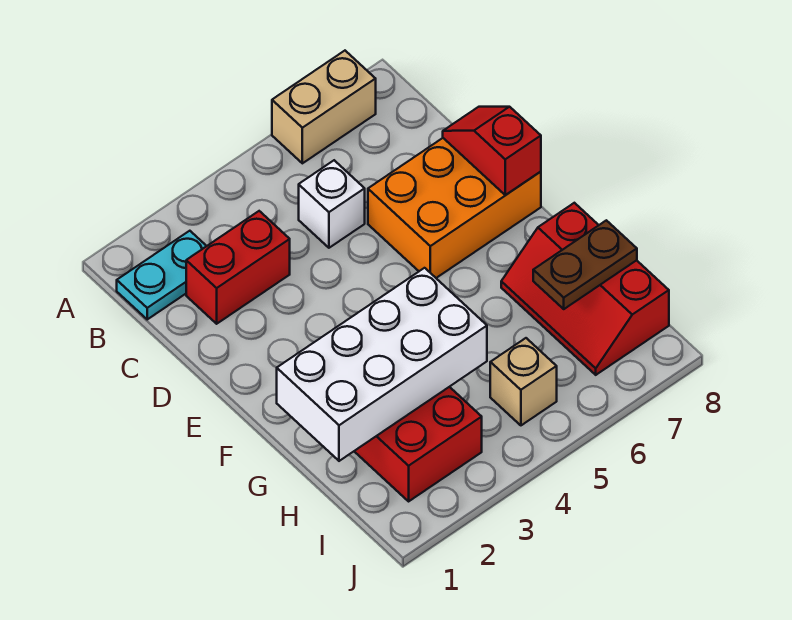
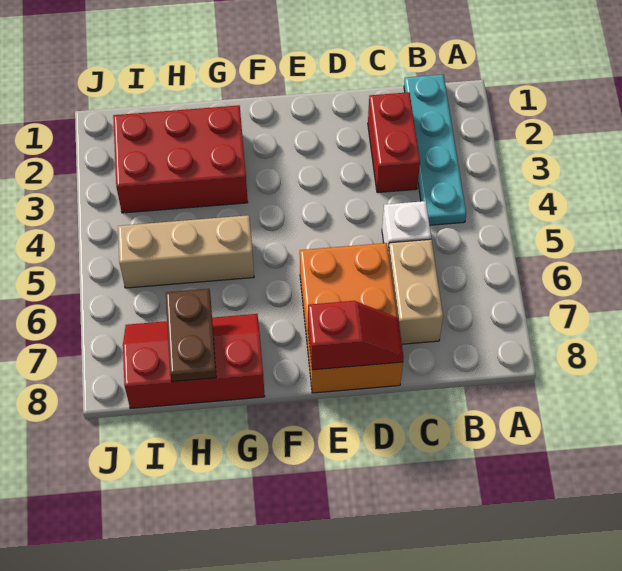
tan 1x2 brick [272,51,376,163] -> tan 1x2 brick moved to [388,239,443,344]
cyan 1x2 plate [117,231,206,319] -> cyan 1x4 plate [404,75,466,225]
white 2x4 brick [277,268,487,461] -> none
tan 1x1 brick [490,338,557,425] -> tan 1x3 brick [118,215,254,288]

